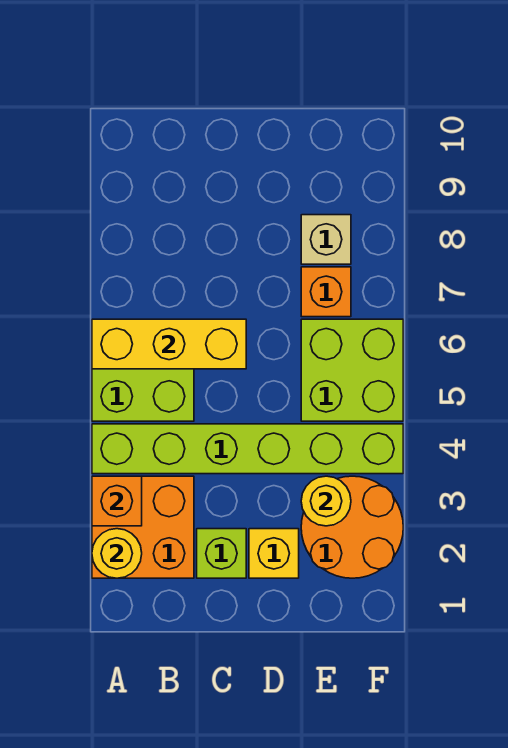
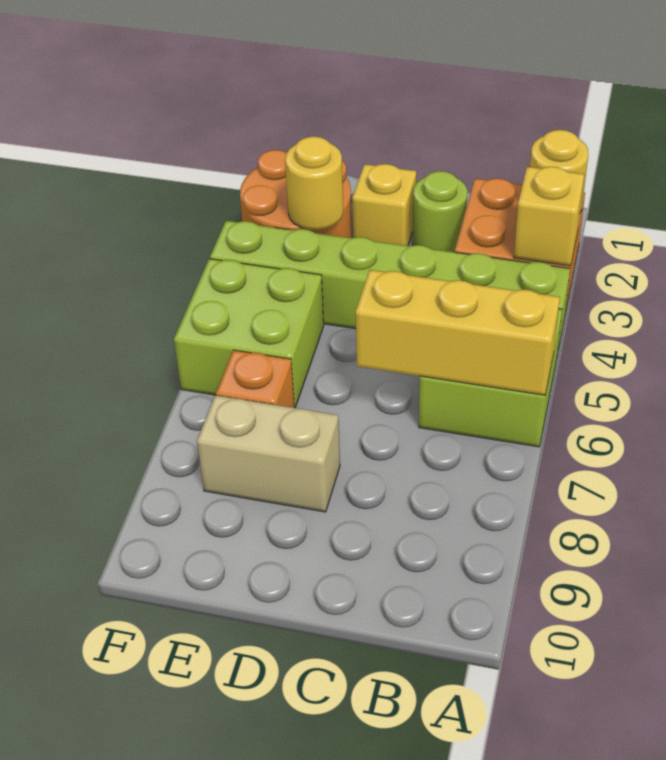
orange 1x1 brick [92,476,142,526] -> yellow 1x1 brick [514,167,584,266]
lime 1x1 brick [197,529,246,578] -> lime 1x1 round brick [413,171,467,252]
tan 1x1 brick [301,215,351,264] -> tan 1x2 brick [197,395,340,512]

